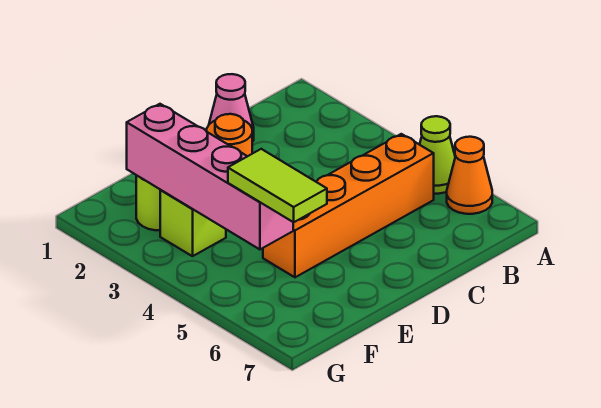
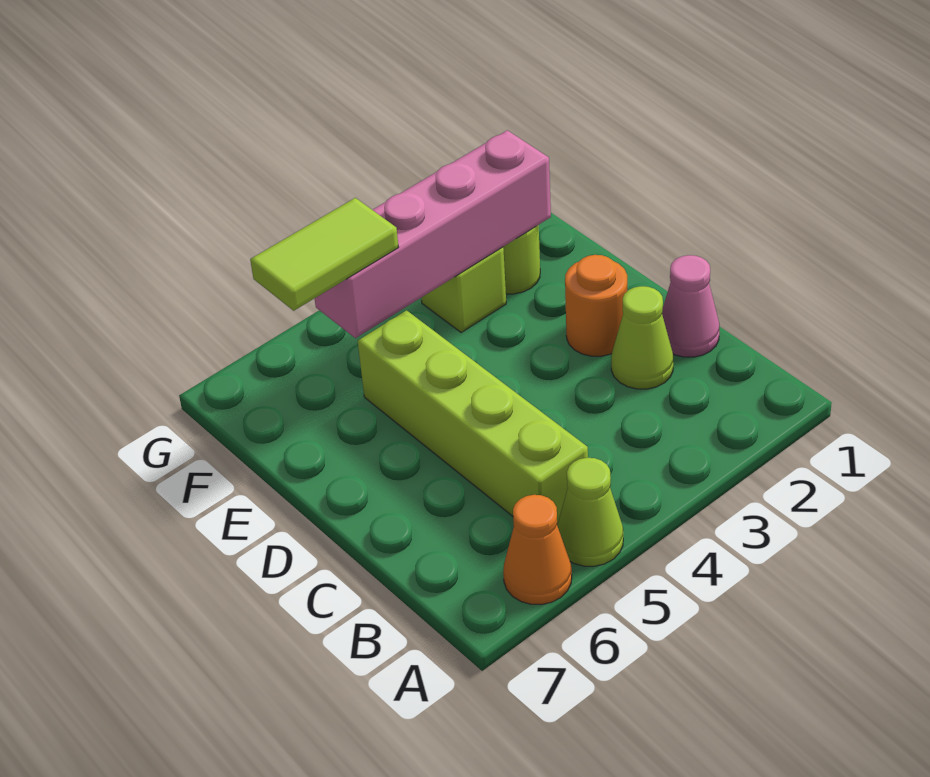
orange 1x4 brick [263,134,434,277] -> lime 1x4 brick [358,310,588,523]
none -> lime 1x1 cone [611,286,673,389]

